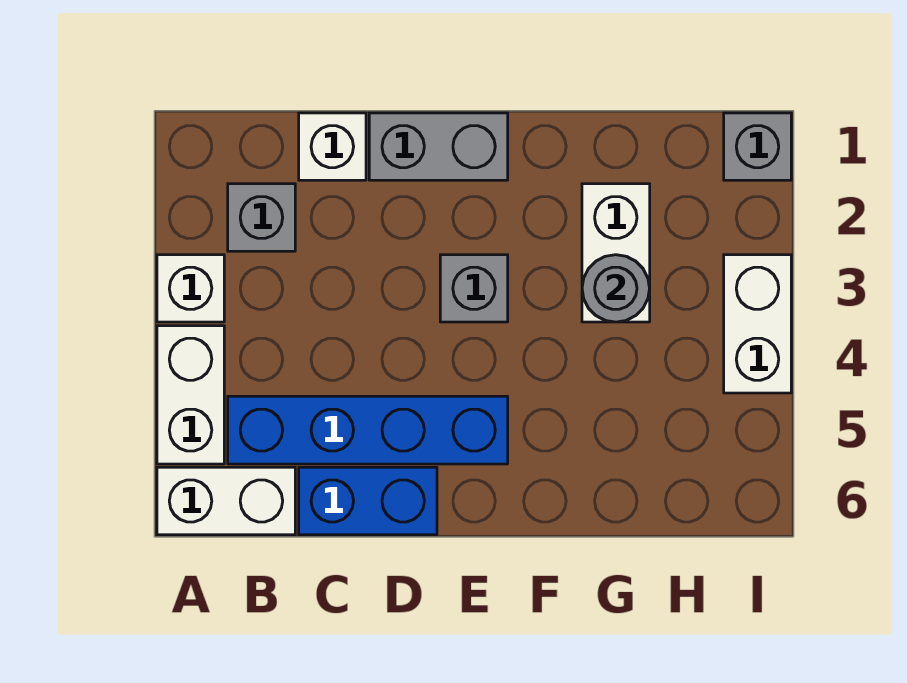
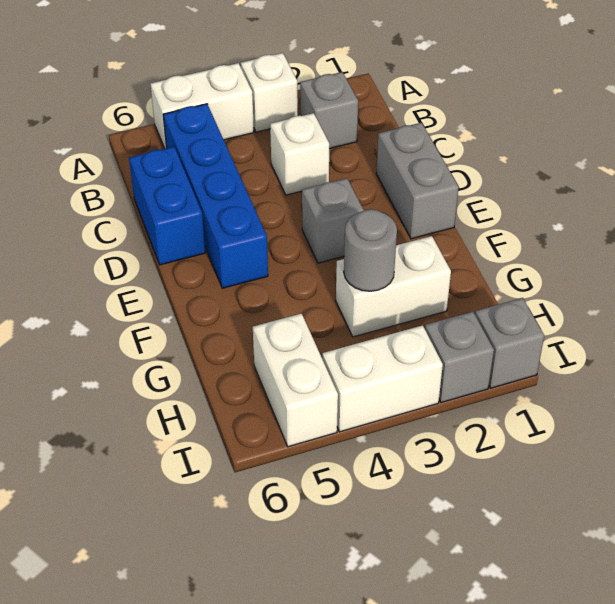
white 1x2 brick [157,467,295,535] -> white 1x2 brick moved to [253,314,338,447]
white 1x1 brick [299,113,366,180] -> white 1x1 brick moved to [270,113,329,195]
none -> grey 1x1 brick [425,312,494,403]

